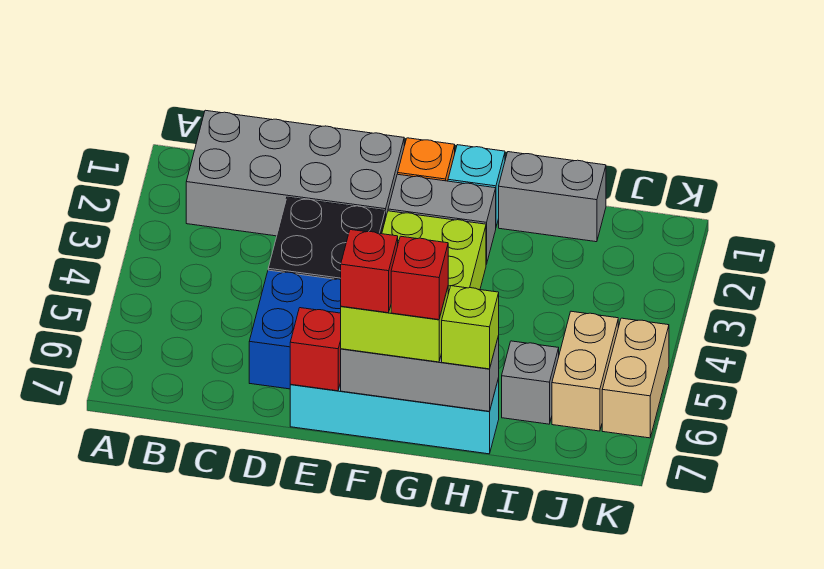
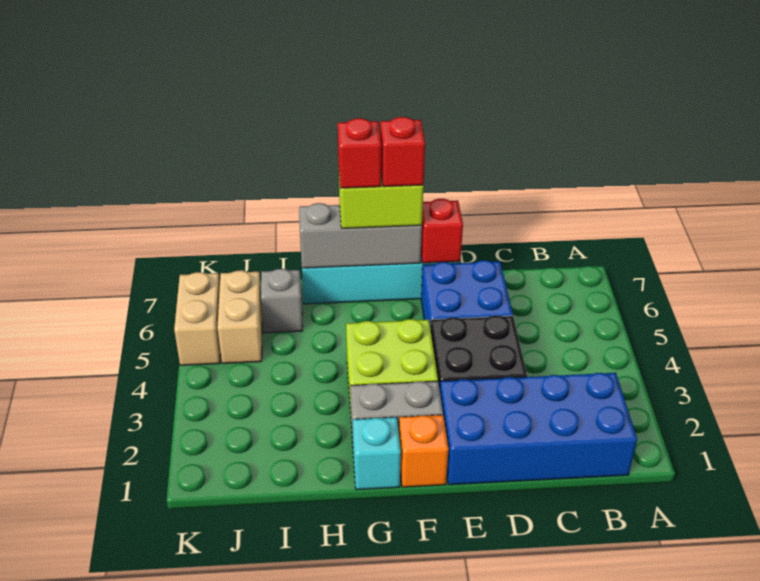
grey 2x4 brick [186,110,404,236] -> blue 2x4 brick [440,373,637,485]
grey 1x2 brick [499,152,606,242] -> none
lime 1x1 brick [442,286,499,369] -> none

